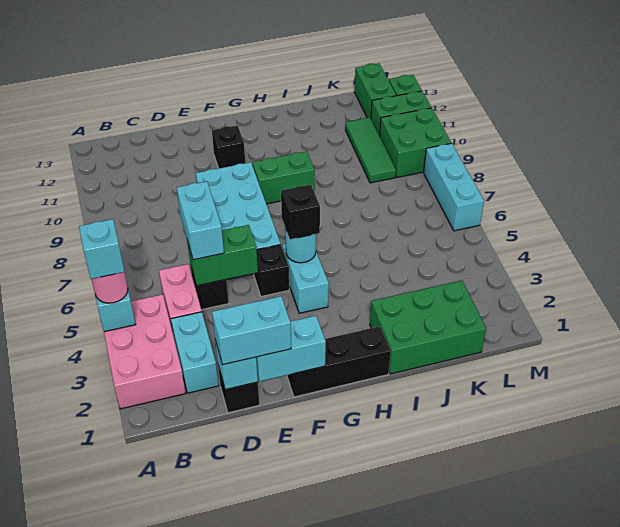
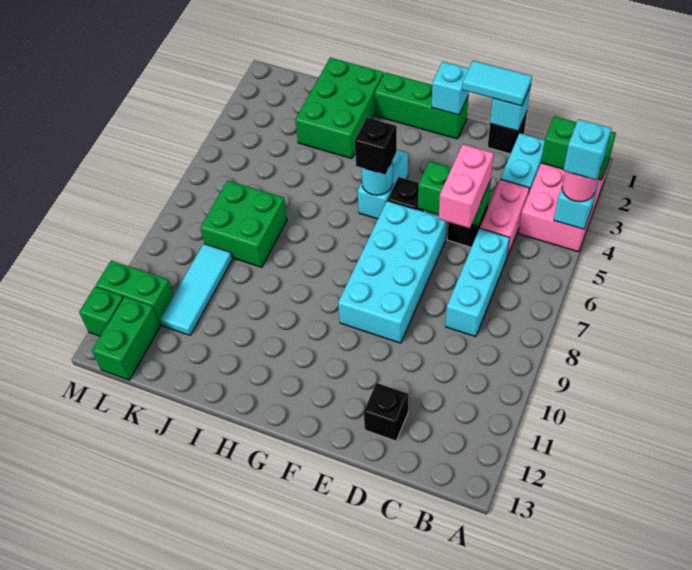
cyan 1x2 brick [212,296,291,365] -> cyan 1x2 tile [462,61,532,106]
cyan 1x2 brick [177,181,224,260] -> pink 1x2 brick [439,144,494,228]
cyan 1x2 brick [256,316,326,381] -> cyan 1x1 brick [432,62,469,115]
black 1x3 brick [287,326,391,397] -> green 1x3 brick [375,72,469,139]
black 1x1 brick [212,125,245,168] -> black 1x1 brick moved to [364,383,408,441]
green 1x2 brick [253,151,315,204] -> green 1x2 brick moved to [541,116,616,180]
green 2x3 brick [370,281,486,374] -> green 2x3 brick turned to [295,58,384,159]
green 1x3 tile [345,117,396,183] -> cyan 1x3 tile [160,244,232,335]
green 2x2 brick [380,108,451,177] -> green 2x2 brick moved to [200,181,287,267]
cyan 1x3 brick [424,143,484,231] -> cyan 1x3 brick moved to [446,229,510,337]

